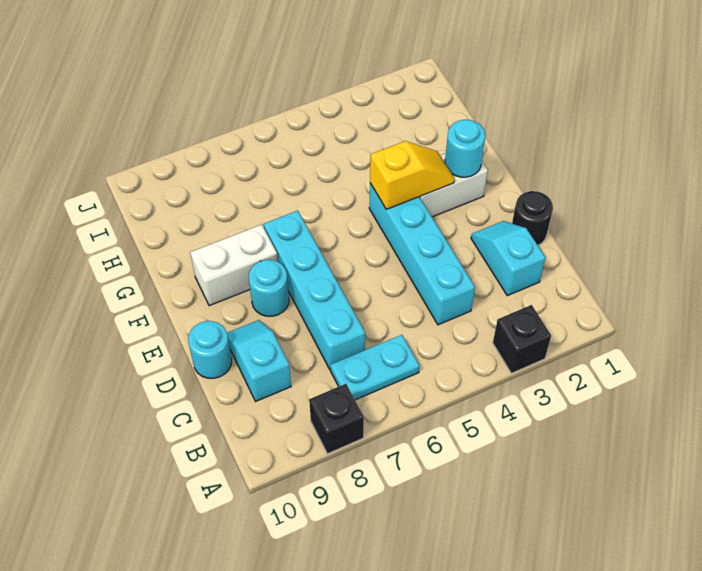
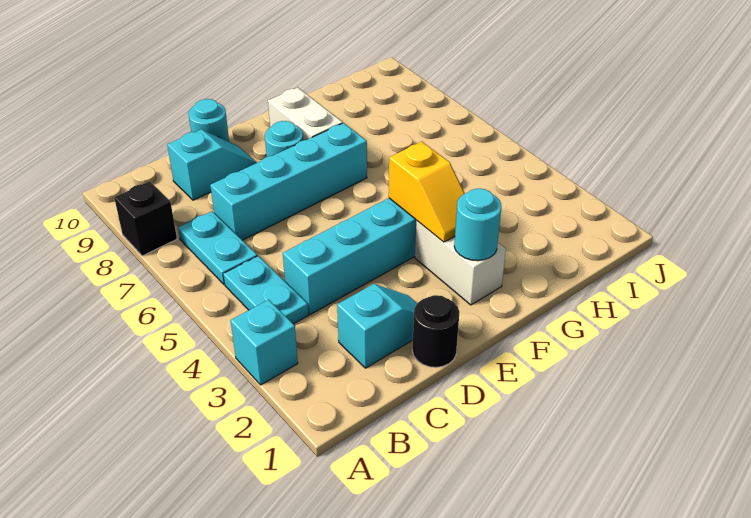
black 1x1 brick [493,305,551,373] -> cyan 1x1 brick [231,300,298,385]
none -> cyan 1x2 plate [223,256,309,324]

